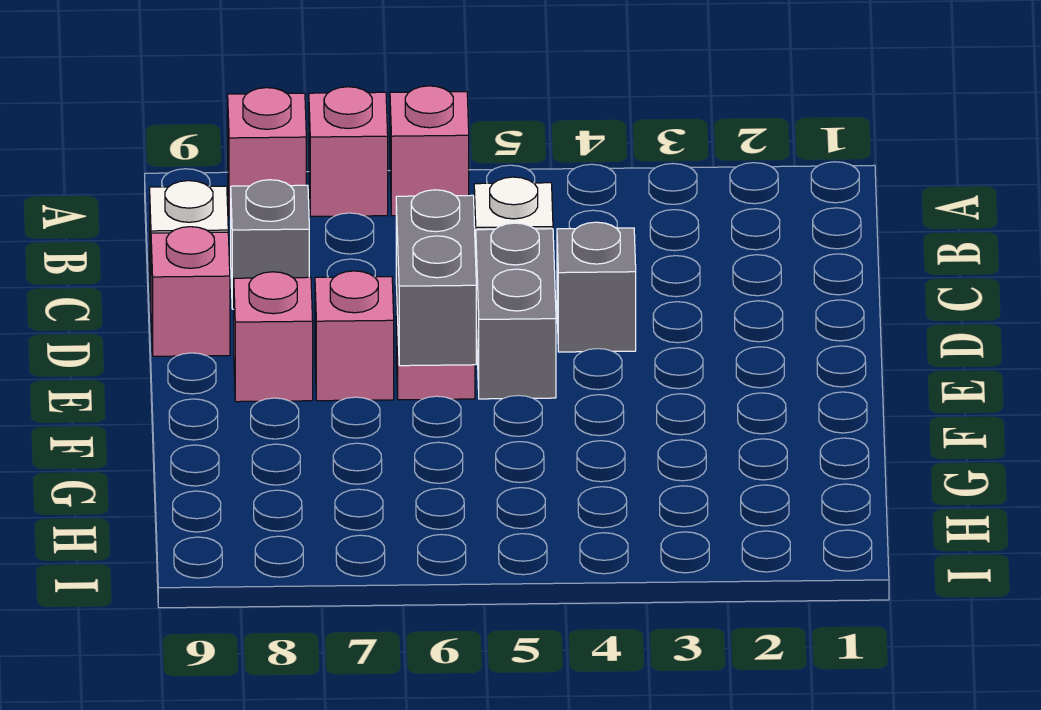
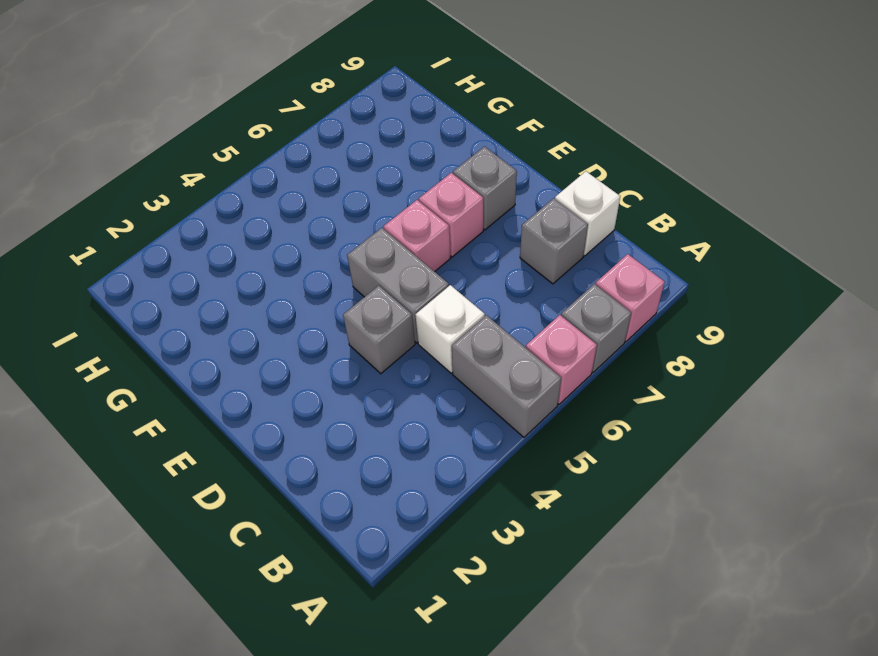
pink 1x1 brick [309,87,388,216] -> grey 1x1 brick [561,284,631,373]
pink 1x1 brick [151,227,230,356] -> none
grey 1x2 brick [396,190,476,366] -> grey 1x2 brick moved to [452,315,561,437]
pink 1x1 brick [234,272,313,402] -> grey 1x1 brick [453,147,517,230]

